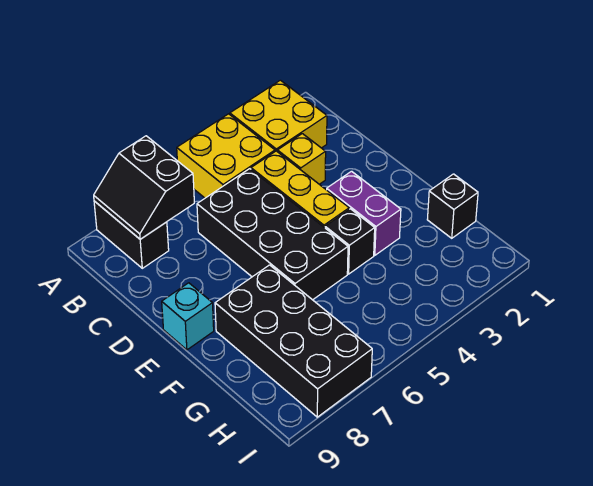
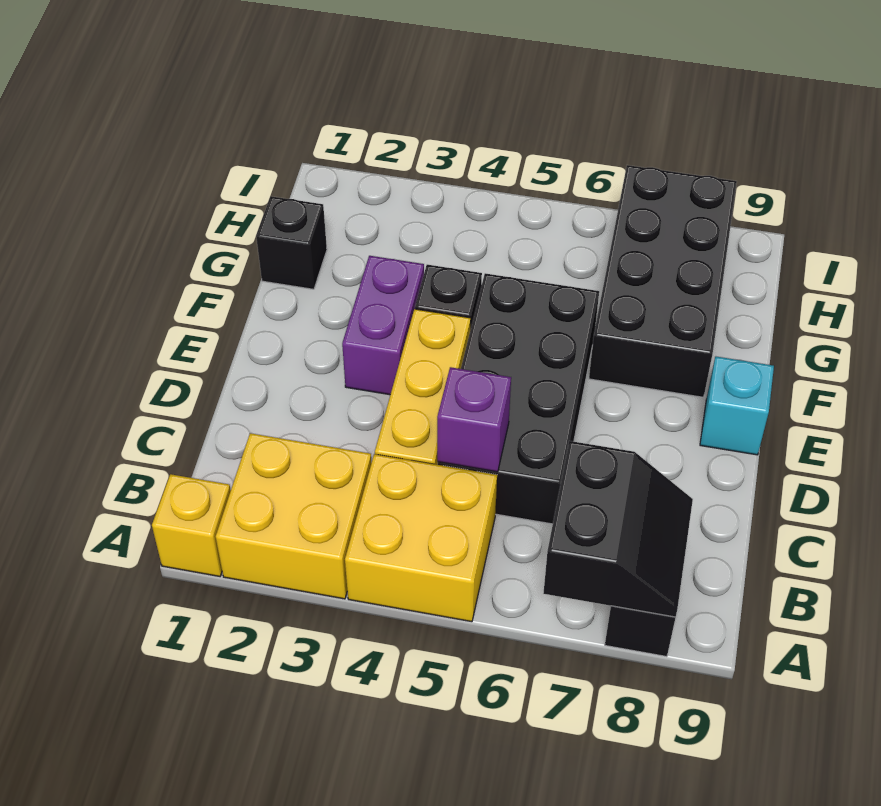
yellow 1x1 brick [278,134,326,184] -> yellow 1x1 brick moved to [152,474,231,576]
none -> purple 1x1 brick [437,367,511,472]

